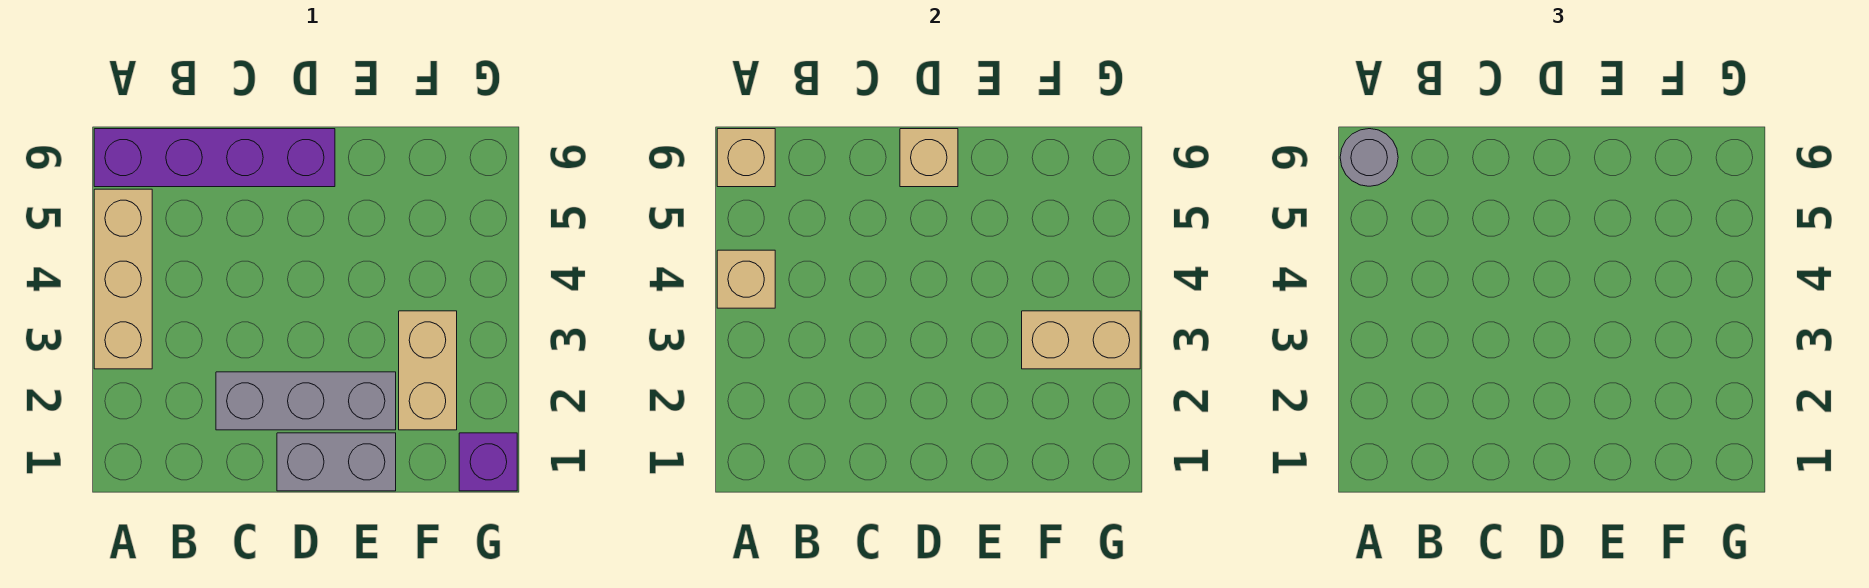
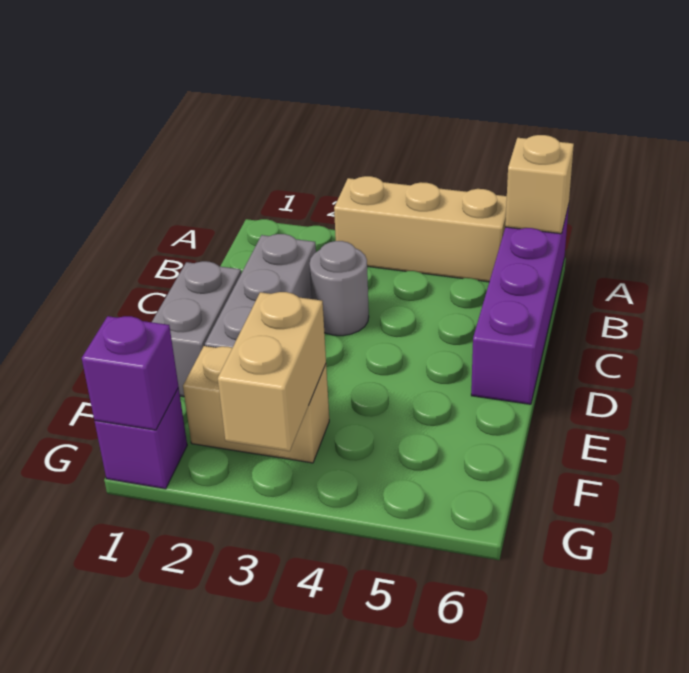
tan 1x1 brick [717,250,775,308] -> none
grey 1x1 round brick [1340,129,1398,186] -> grey 1x1 round brick moved to [310,241,369,336]
tan 1x1 brick [900,129,958,187] -> none
none -> purple 1x1 brick [82,316,179,430]

